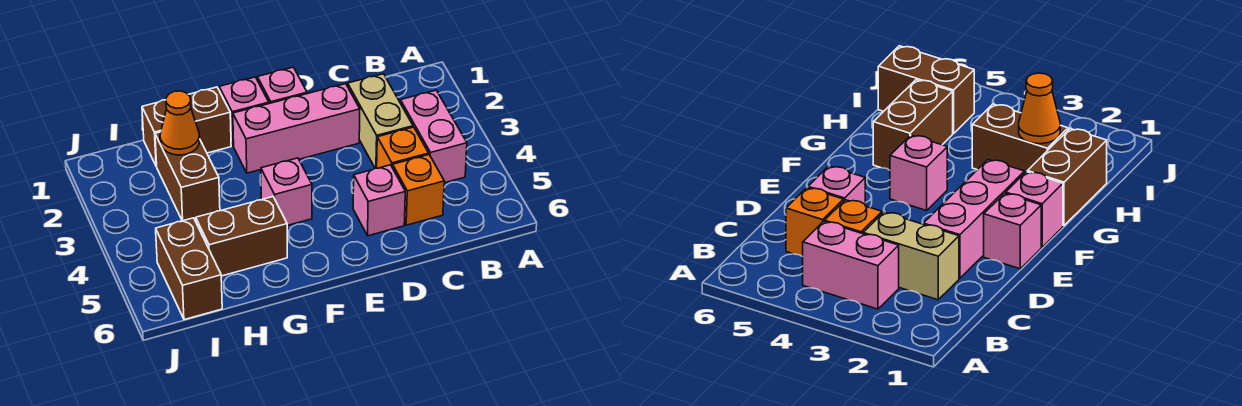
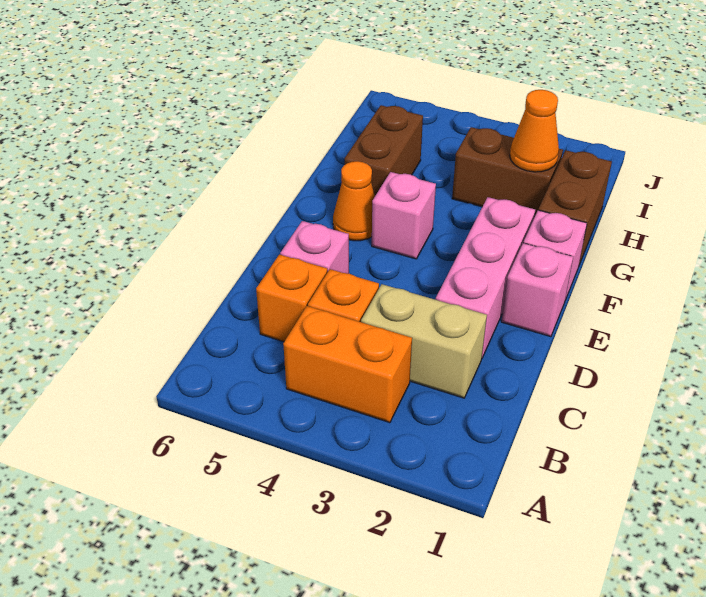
pink 1x2 brick [400,90,467,183] -> orange 1x2 brick [283,306,412,423]
none -> orange 1x1 cone [333,161,375,241]
brown 1x2 brick [156,218,222,320] -> none

